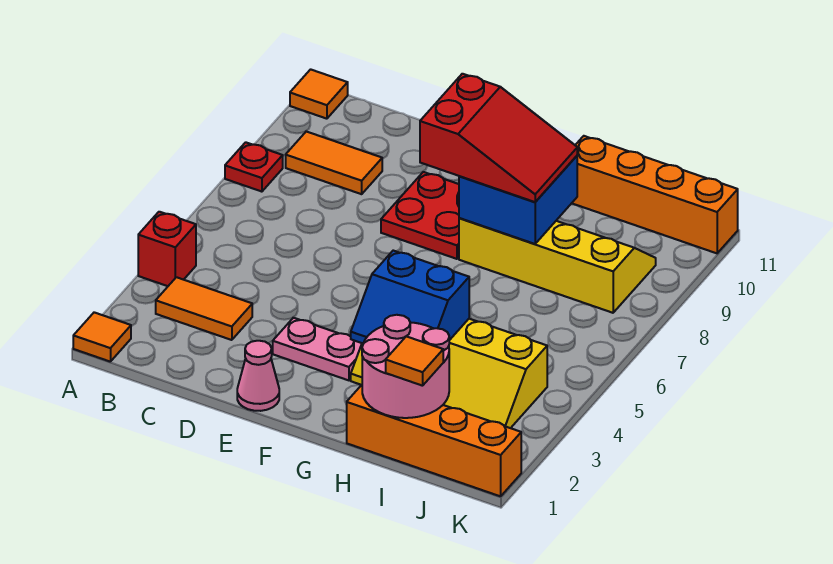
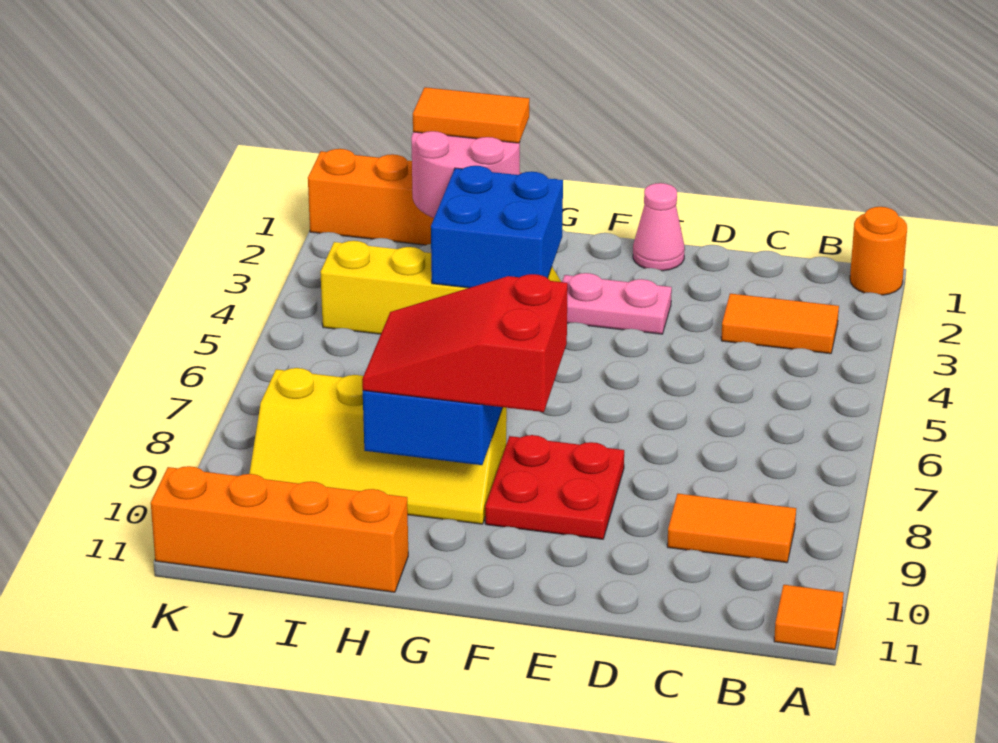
orange 1x1 tile [73,312,131,362] -> orange 1x1 round brick [850,207,907,295]
red 1x1 brick [138,212,196,286] -> none
red 1x1 plate [225,142,283,192] -> none
blue 2x2 slope [351,251,469,343] -> blue 2x2 brick [431,166,563,288]
orange 1x1 tile [386,336,443,386] -> orange 1x2 tile [413,87,529,143]

